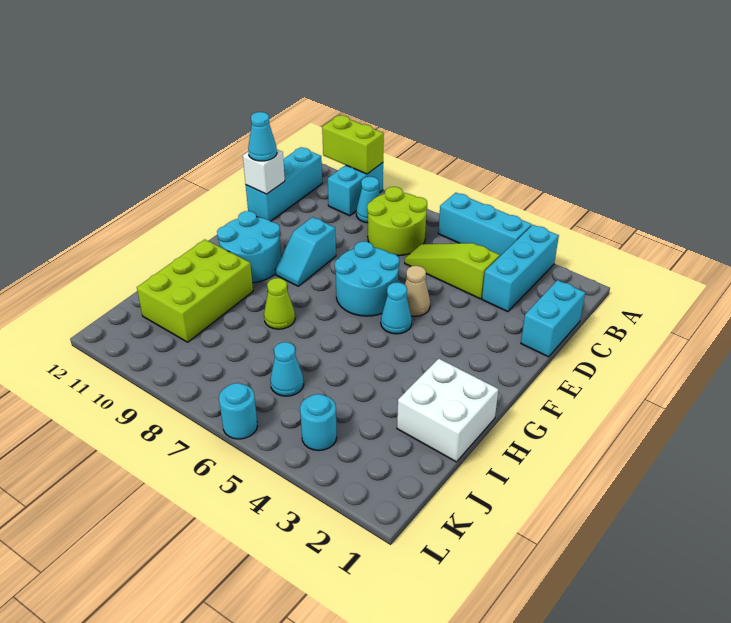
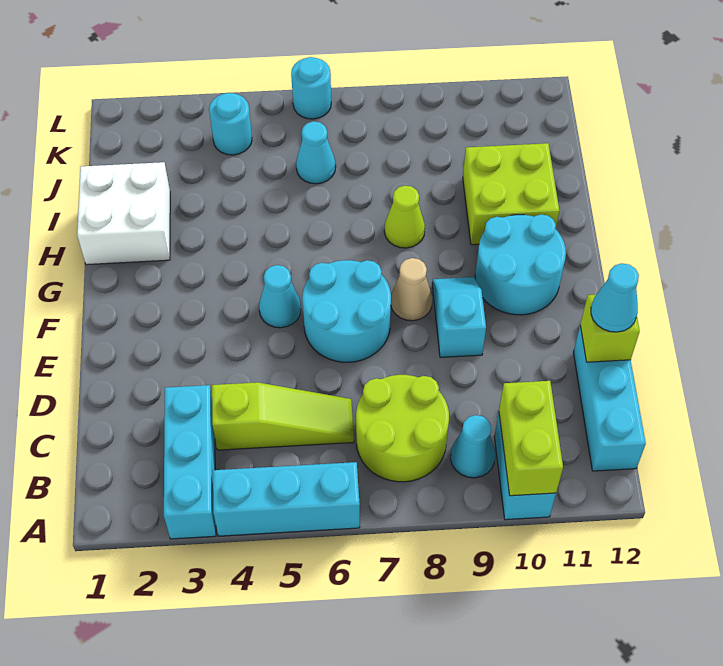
lime 1x2 brick [322,115,384,174] -> lime 1x2 brick turned to [499,381,563,496]
cyan 1x2 brick [521,280,585,357] -> none
white 1x1 brick [243,150,285,194] -> lime 1x1 brick [580,294,640,362]
tan 1x1 cone [405,266,430,316] -> tan 1x1 cone moved to [391,258,432,321]
lime 2x3 brick [137,239,253,342] -> lime 2x2 brick [463,143,559,245]

